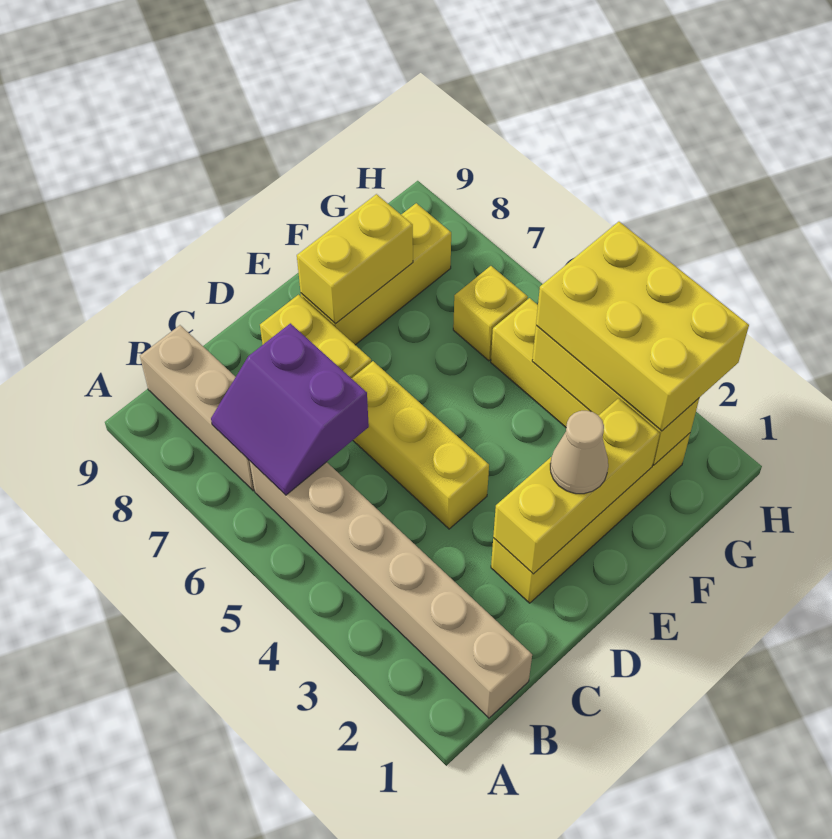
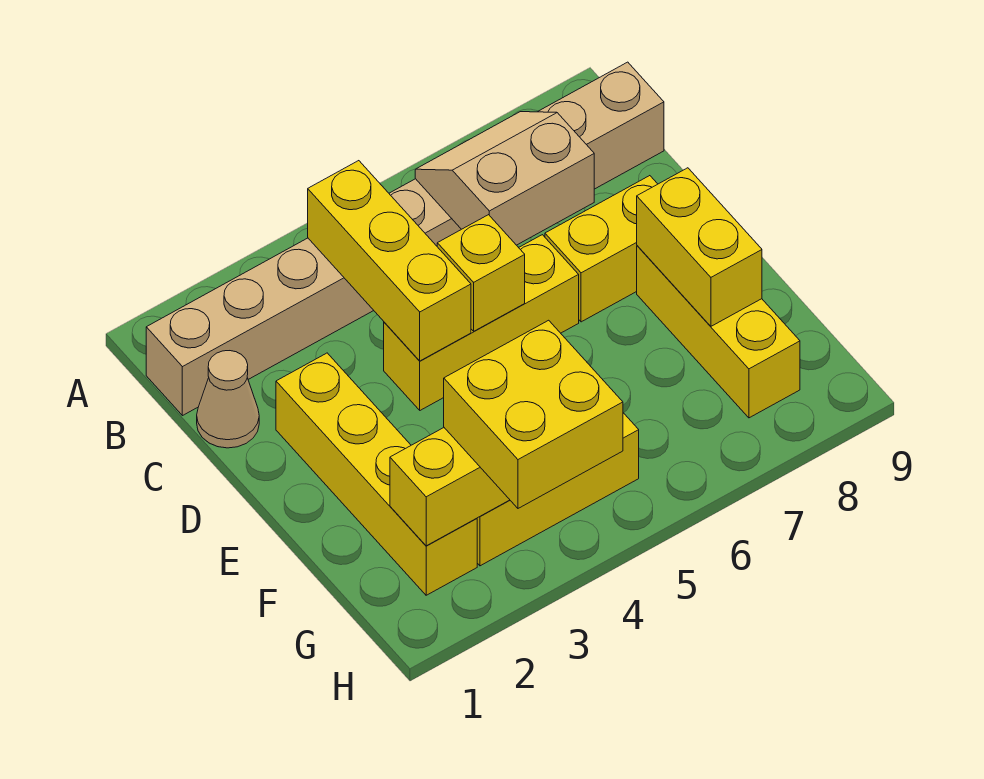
purple 2x2 slope [211,323,369,495] -> tan 2x2 slope [415,112,594,245]
yellow 1x3 brick [493,398,660,574] -> yellow 1x3 brick moved to [308,161,471,361]
tan 1x1 cone [550,411,608,494] -> tan 1x1 cone moved to [197,351,259,448]
yellow 2x3 brick [536,222,749,431] -> yellow 2x2 brick [444,320,623,508]
yellow 1x1 brick [453,266,528,361] -> yellow 1x1 brick moved to [437,215,525,331]

